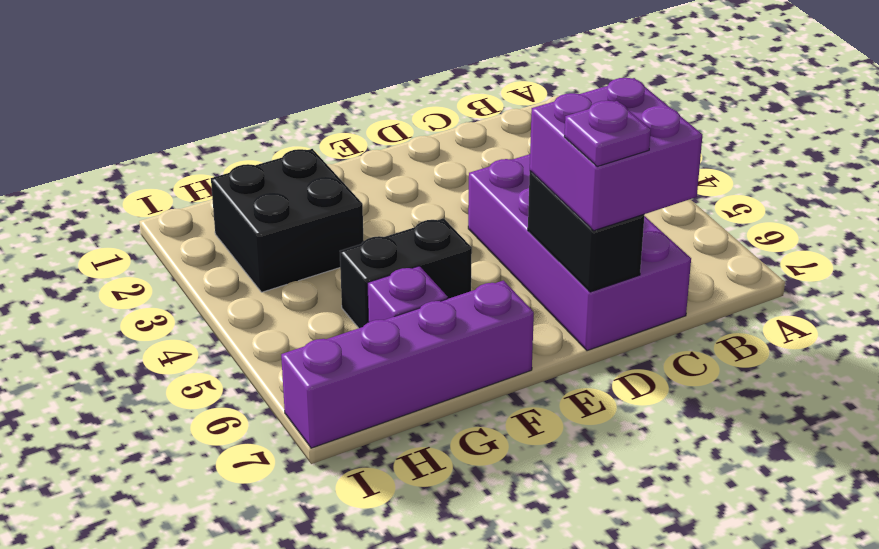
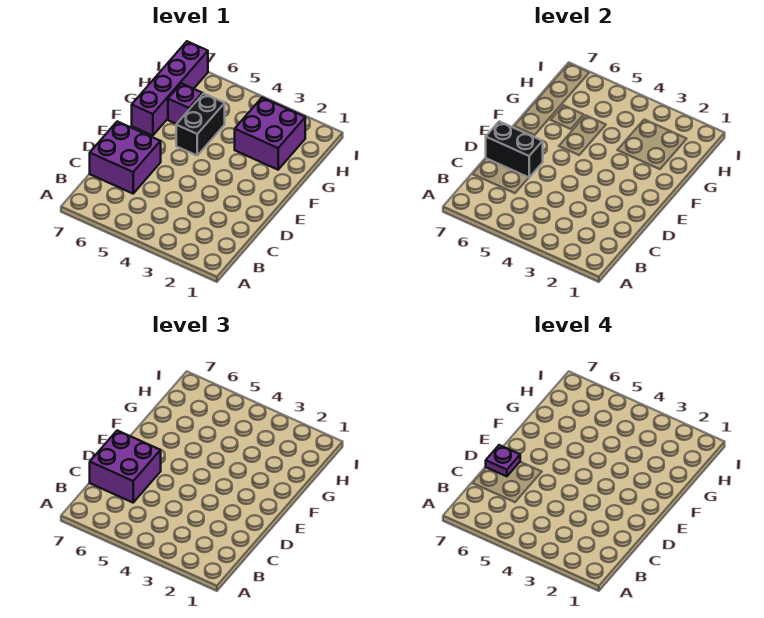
purple 2x4 brick [468,154,691,351] -> purple 2x2 brick [90,121,161,194]
black 2x2 brick [211,149,364,292] -> purple 2x2 brick [235,98,305,170]

